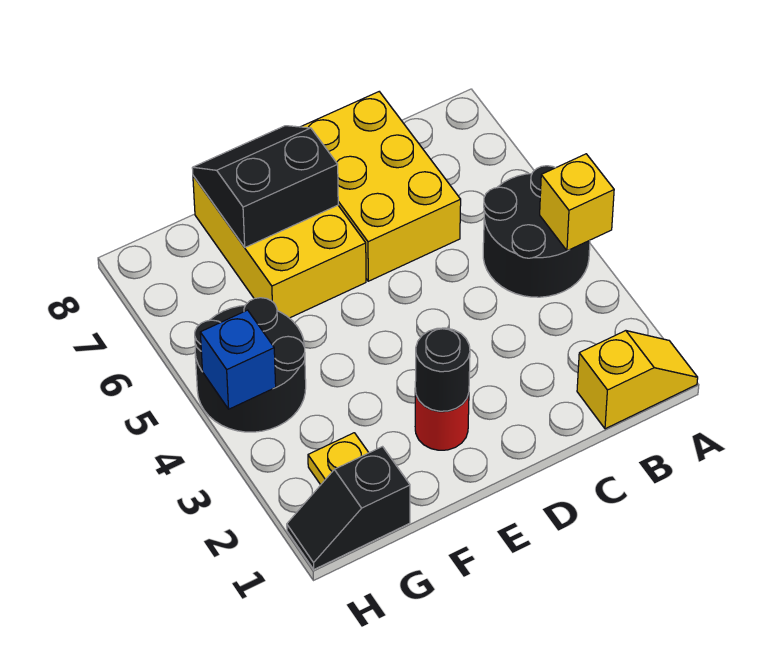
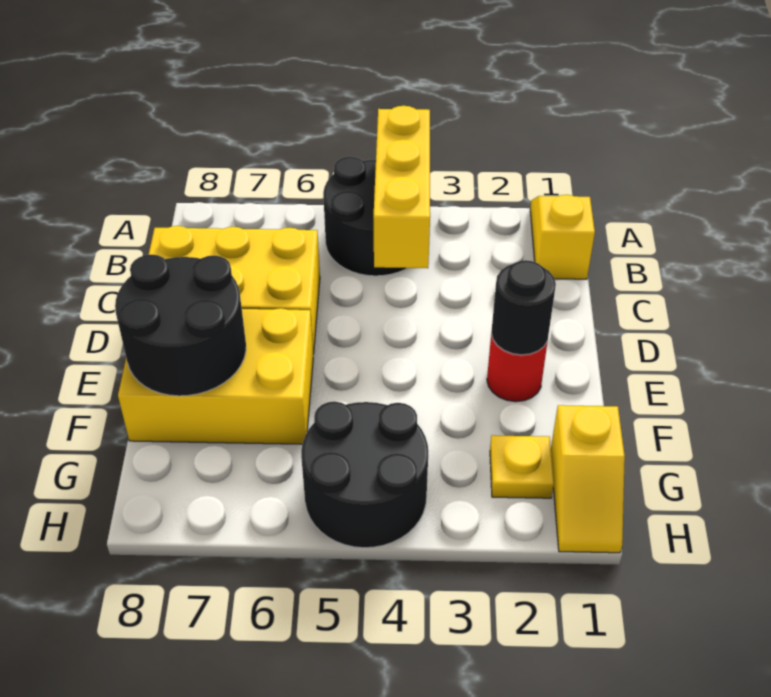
yellow 1x1 brick [540,154,614,251] -> yellow 1x3 brick [374,106,430,268]
black 2x2 slope [192,126,338,247] -> black 2x2 round brick [115,255,246,396]
black 1x2 slope [287,447,410,569] -> yellow 1x2 slope [551,405,625,553]
blue 1x1 brick [200,310,276,409] -> none

